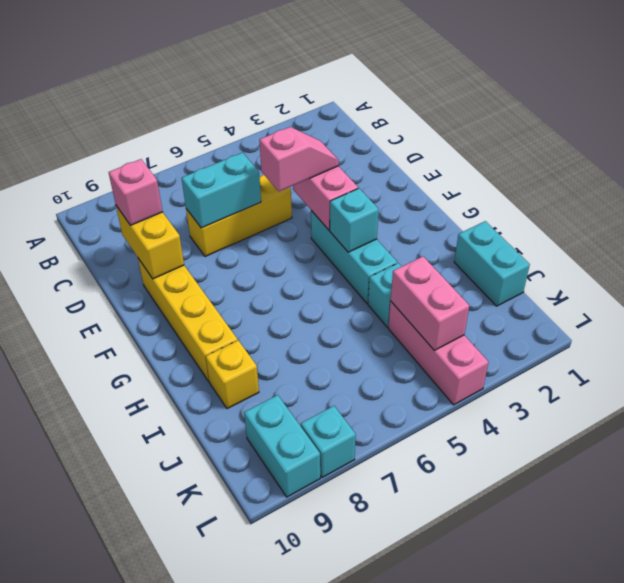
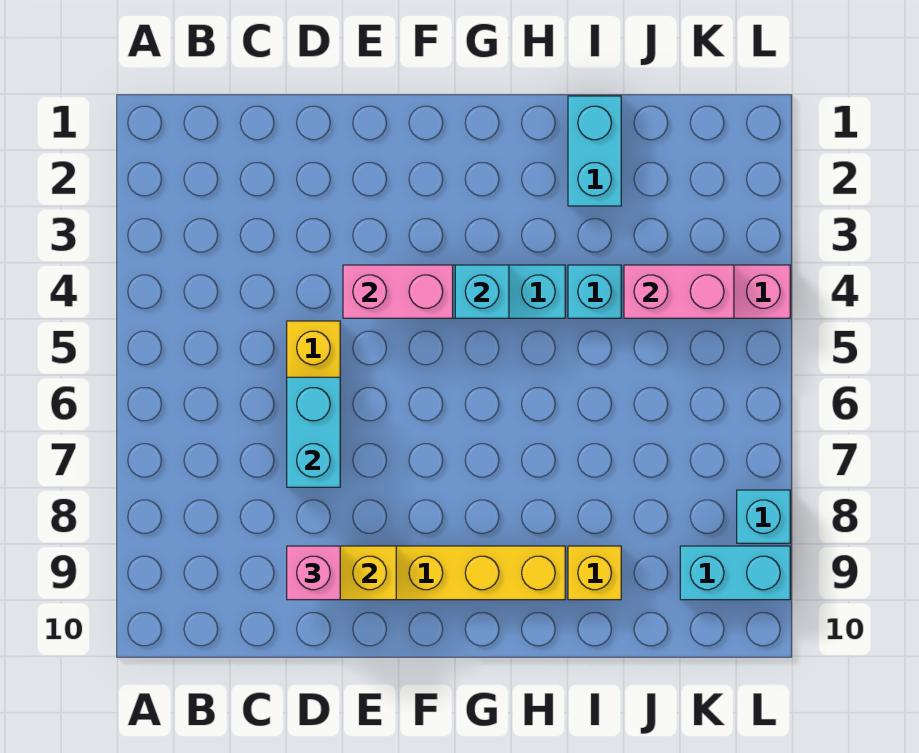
pink 1x2 slope [259,127,339,191] -> none
cyan 1x2 brick [454,221,530,306] -> cyan 1x2 brick turned to [568,96,621,206]

